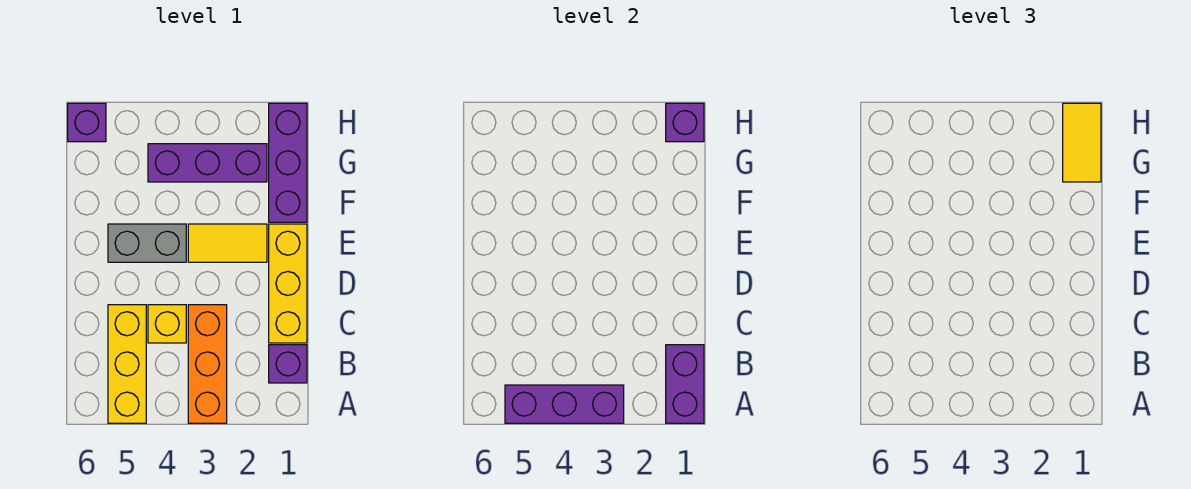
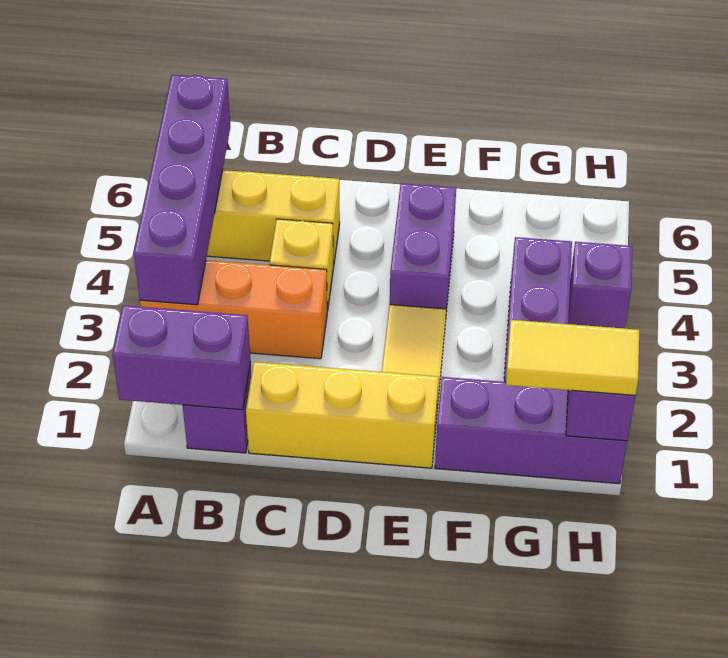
purple 1x3 brick [505,385,624,423] -> purple 1x4 brick [134,75,231,305]
grey 1x2 brick [108,224,186,262] -> purple 1x2 brick [390,183,456,312]
purple 1x1 brick [68,103,106,142] -> purple 1x1 brick moved to [568,242,632,329]

